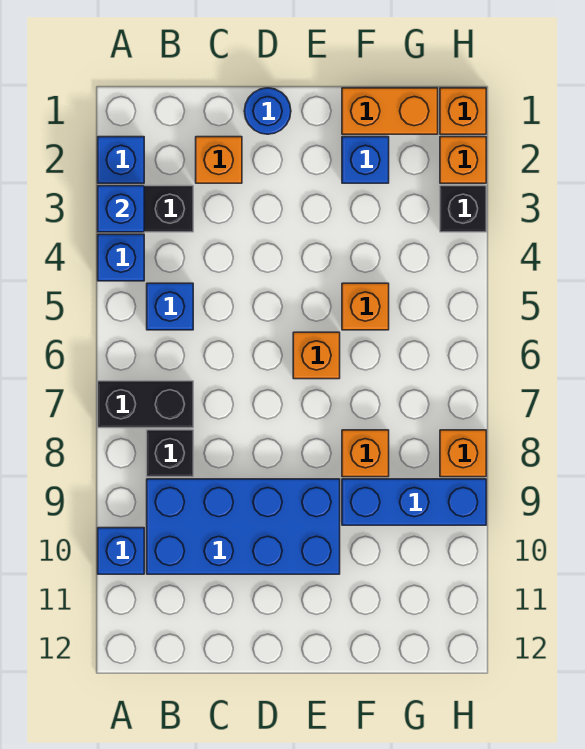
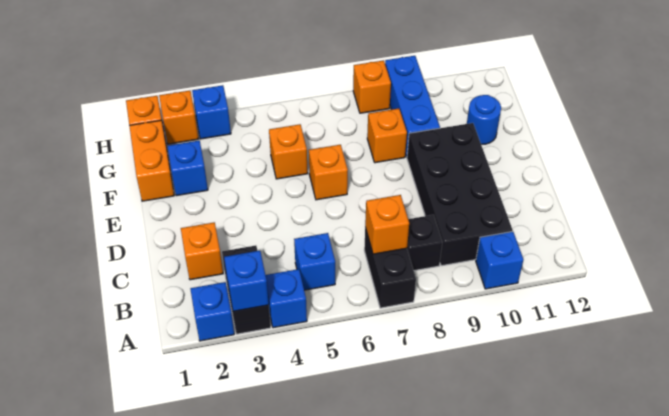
none -> orange 1x1 brick [365,195,409,254]
blue 2x4 brick [147,479,340,574] -> black 2x4 brick [407,123,513,266]
blue 1x1 round brick [244,88,291,134] -> blue 1x1 round brick moved to [467,95,501,144]
black 1x1 brick [440,186,486,232] -> blue 1x1 brick [192,85,231,139]

